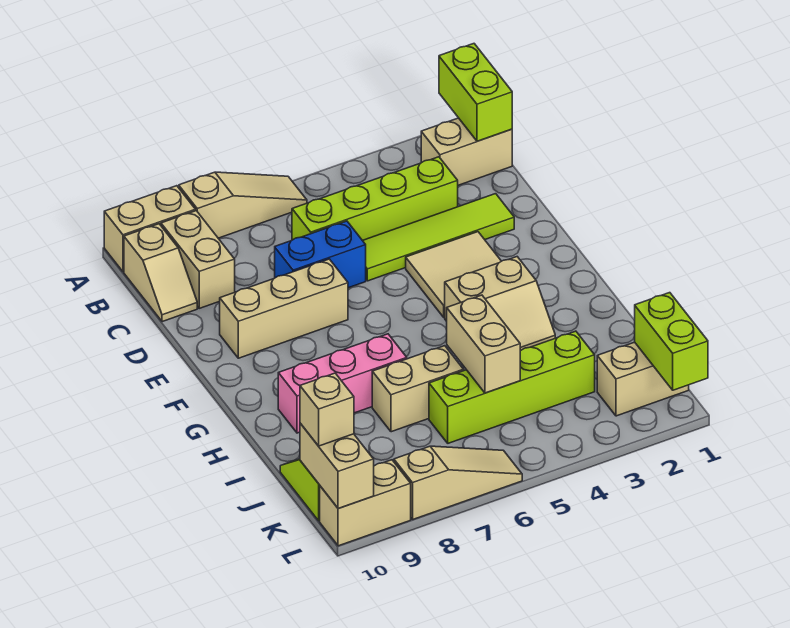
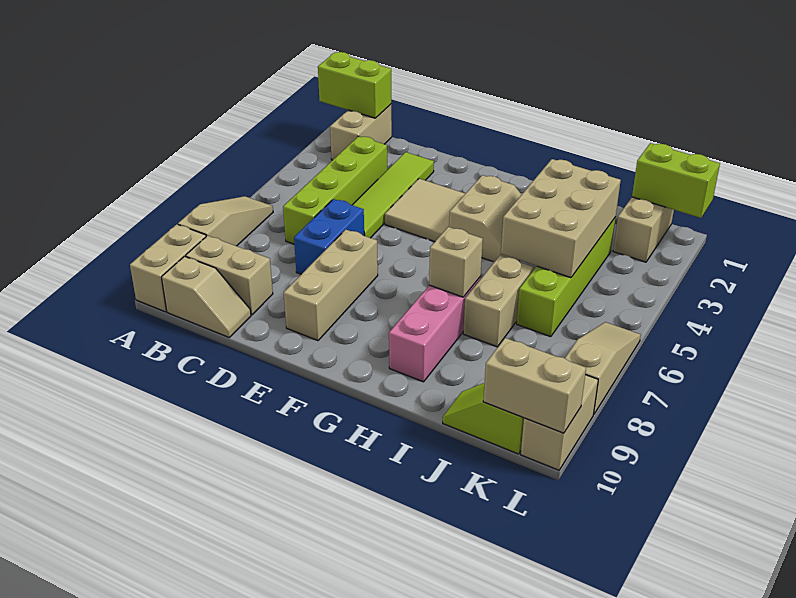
tan 1x2 brick [447,295,520,393] -> tan 2x3 brick [501,159,621,278]
tan 1x1 brick [300,373,354,446] -> tan 1x1 brick moved to [429,227,483,297]

